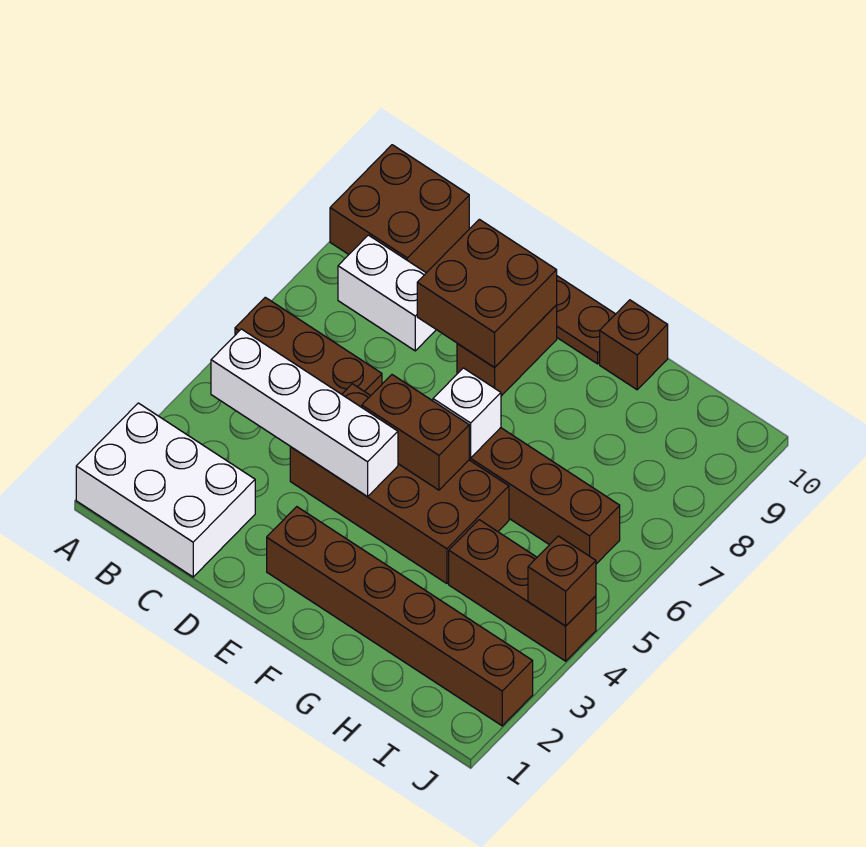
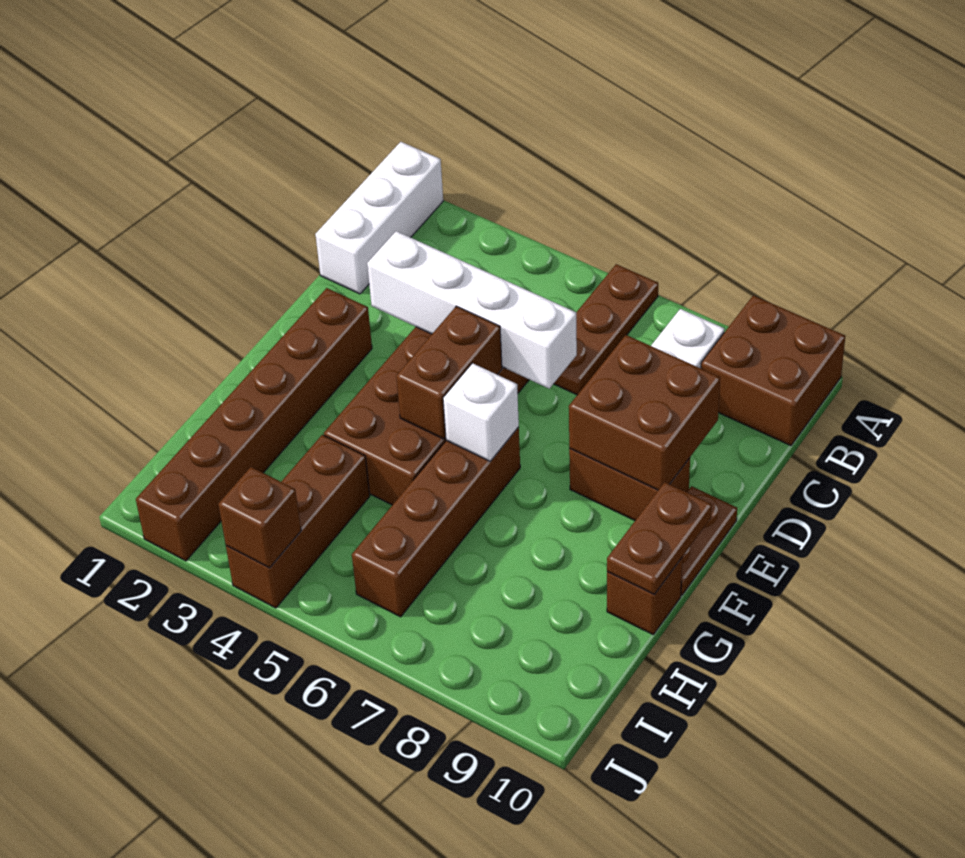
white 2x3 brick [76,403,255,577] -> white 1x3 brick [315,142,443,294]
white 1x4 brick [211,329,398,497] -> white 1x4 brick turned to [367,231,577,388]
none -> brown 1x2 plate [607,482,712,594]

